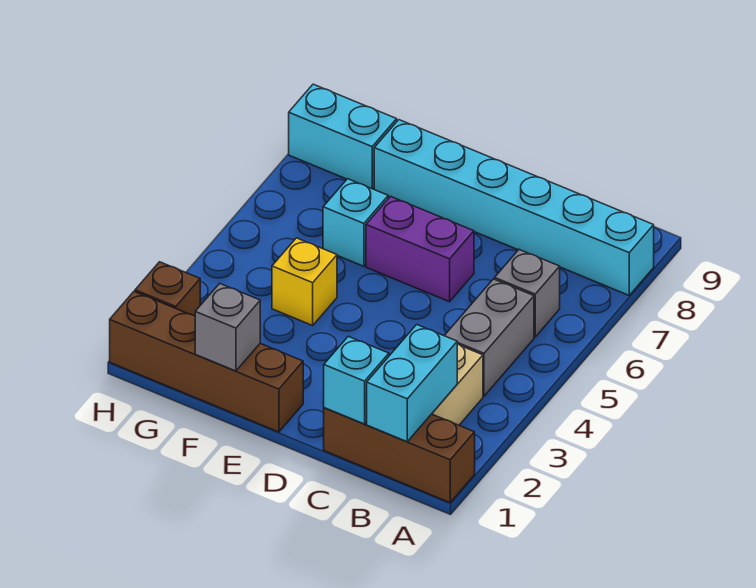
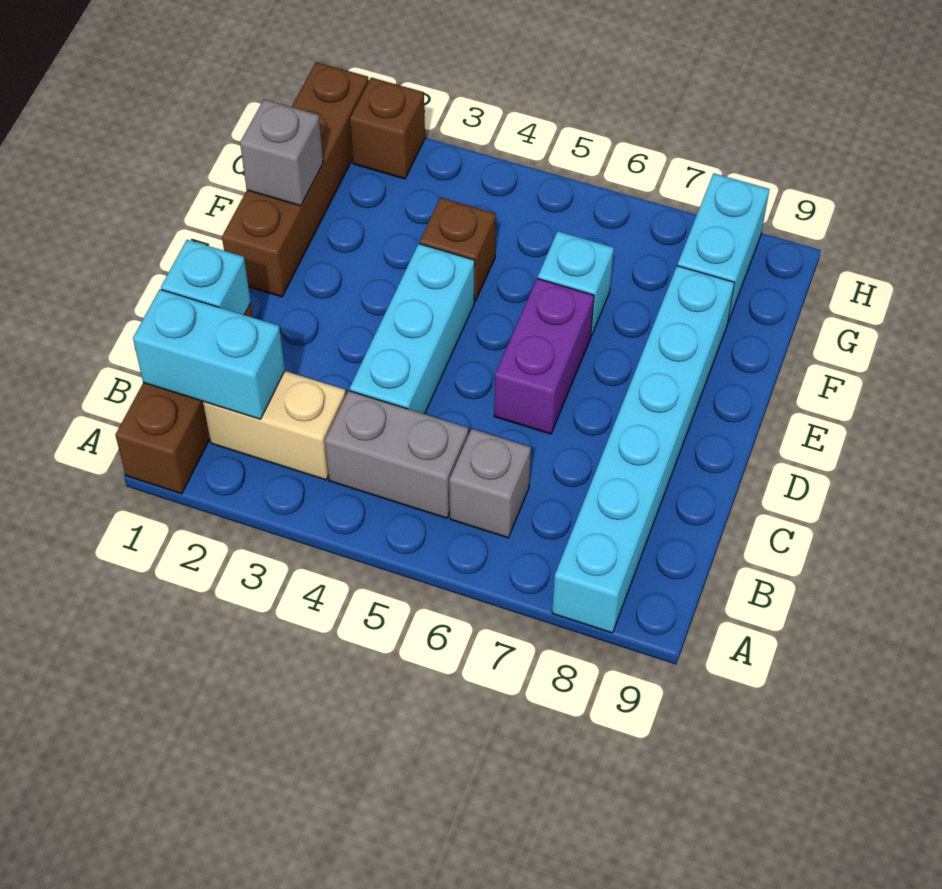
none -> cyan 1x3 brick [350,244,475,414]
yellow 1x1 brick [272,238,337,325] -> brown 1x1 brick [420,198,496,301]

